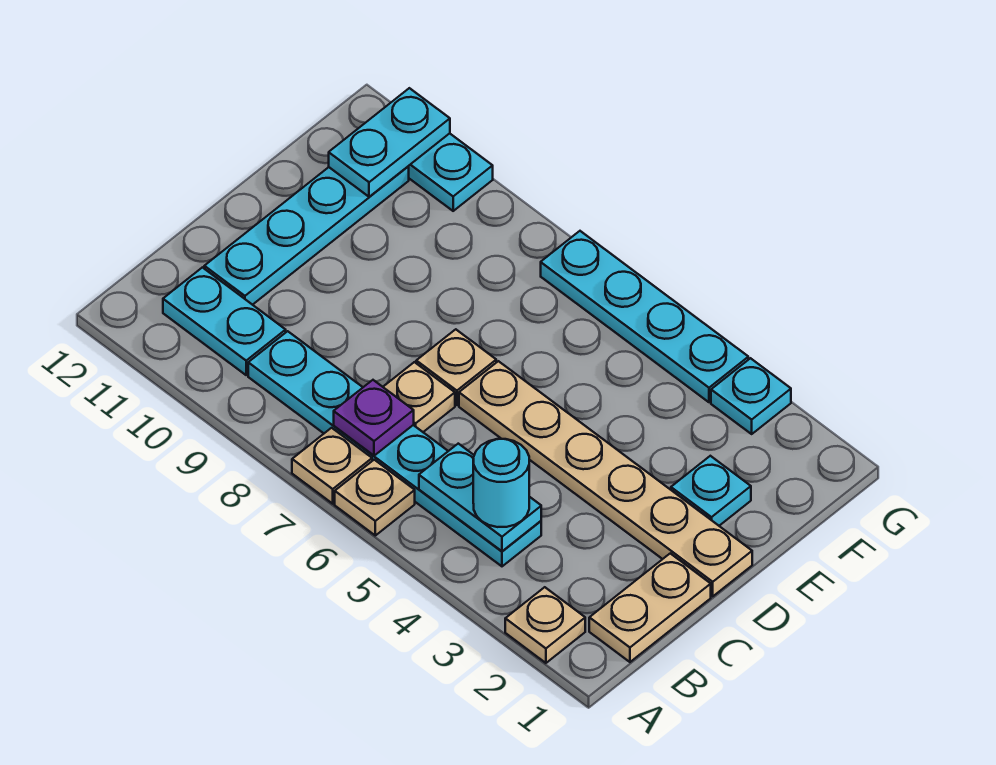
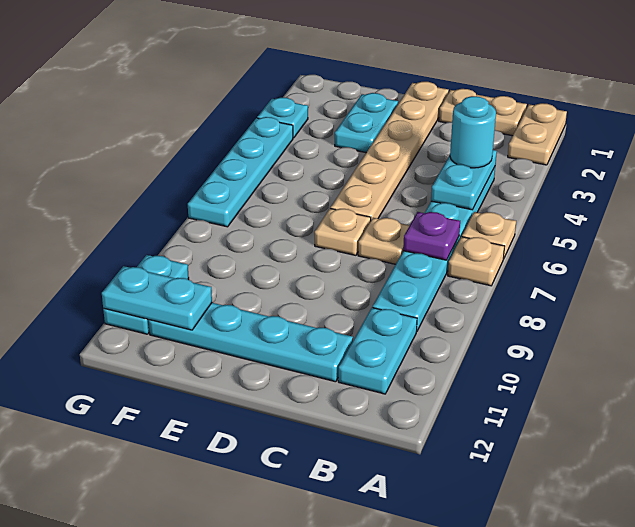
tan 1x1 plate [505,587,585,663] -> tan 1x2 plate [508,103,567,165]
cyan 1x1 plate [671,456,751,526] -> cyan 1x2 plate [335,93,398,153]

